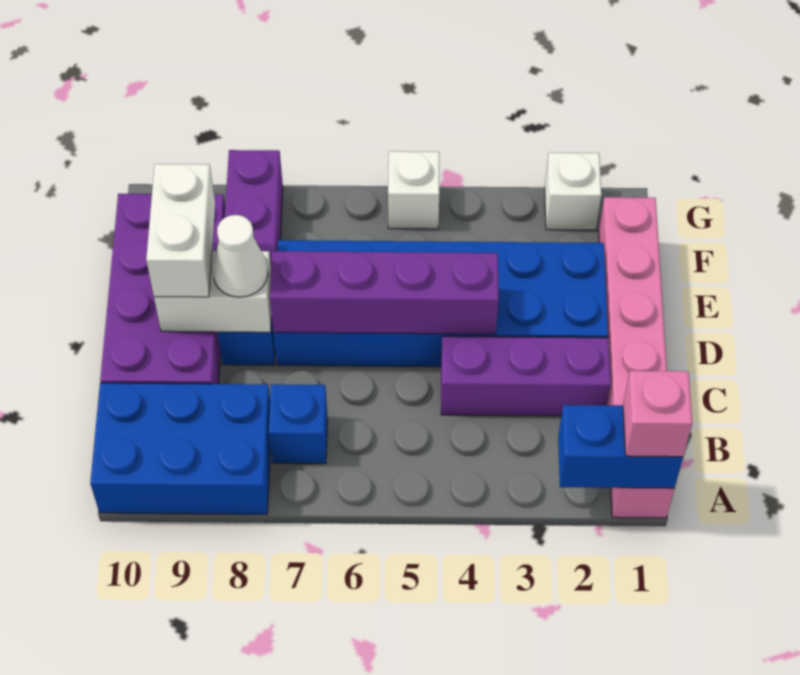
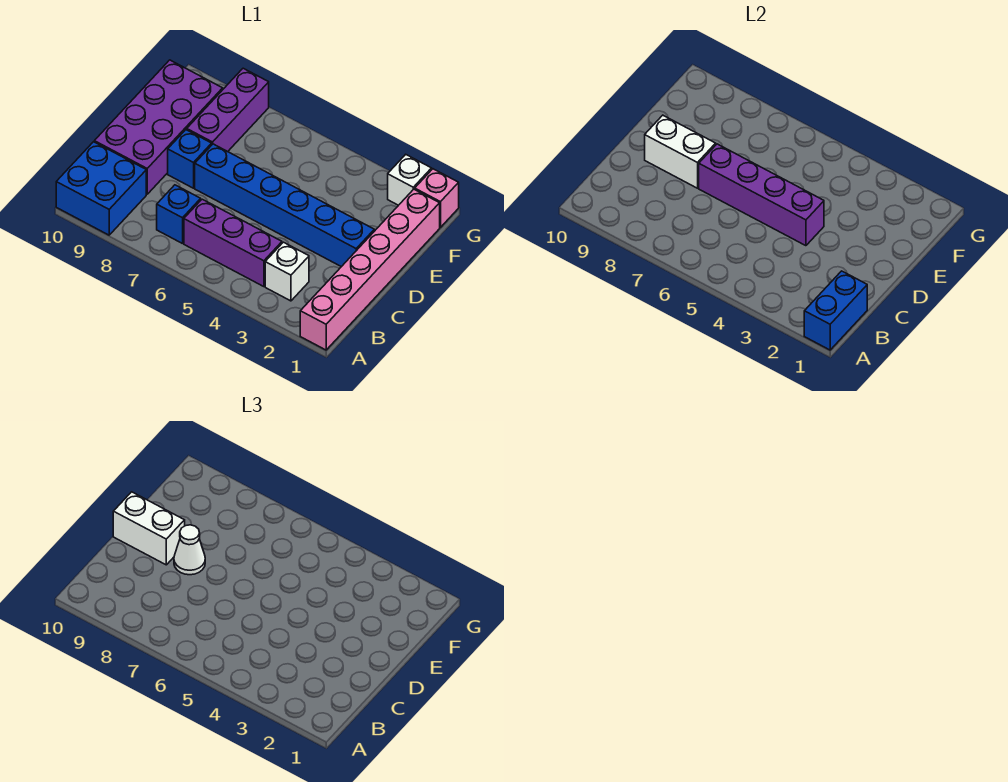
blue 1x2 brick [558,405,683,488] -> blue 1x2 brick turned to [804,271,867,350]
pink 1x1 brick [623,371,692,457] -> pink 1x1 brick moved to [415,169,459,227]
blue 2x3 brick [90,383,271,514] -> blue 2x2 brick [56,142,146,235]
purple 1x3 brick [441,336,611,416] -> purple 1x3 brick moved to [184,199,282,287]
blue 2x6 brick [274,240,608,367] -> blue 1x6 brick [195,144,374,267]
white 1x2 brick [146,164,215,297] -> white 1x2 brick turned to [113,492,185,565]
white 1x1 brick [388,151,439,229] -> white 1x1 brick moved to [265,242,309,301]

